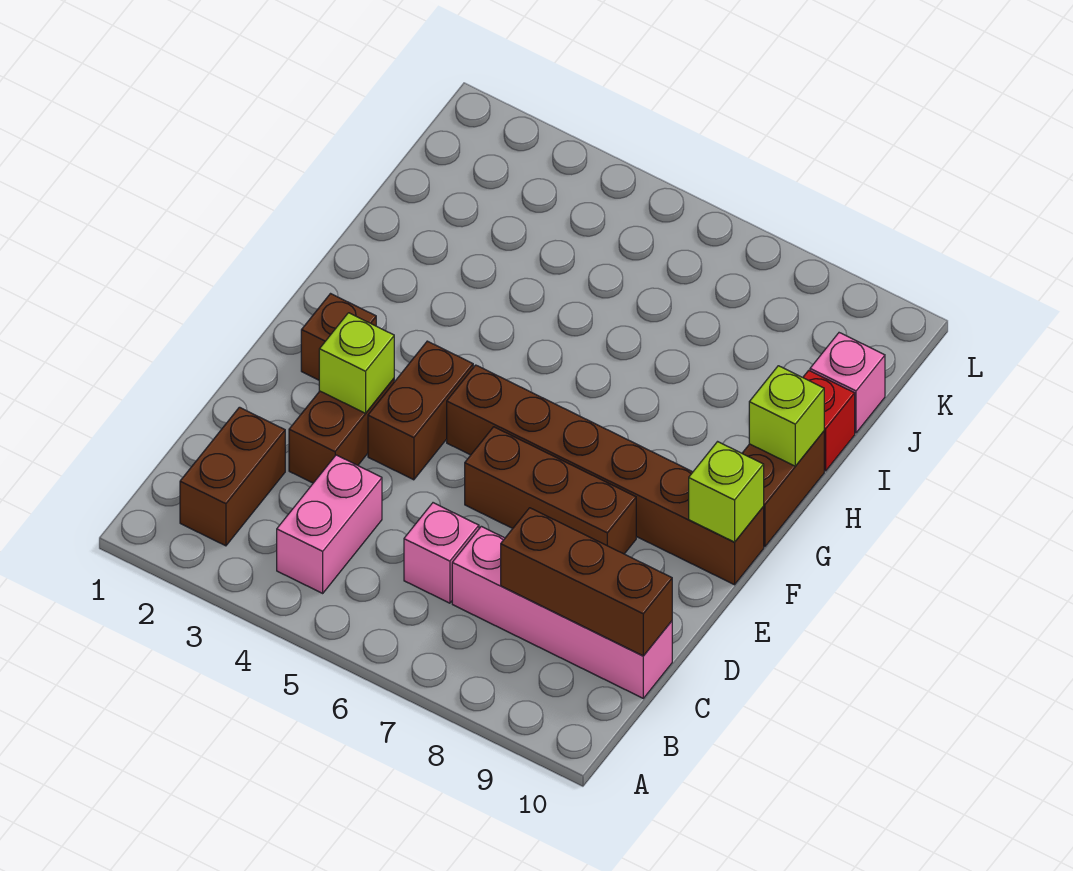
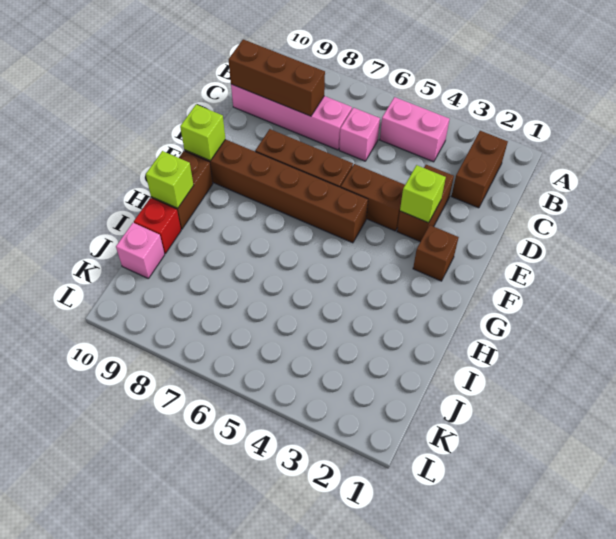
pink 1x2 brick [277,455,382,593] -> pink 1x2 brick turned to [380,97,449,162]
brown 1x2 brick [368,341,473,480] -> brown 1x2 brick turned to [341,164,405,231]

